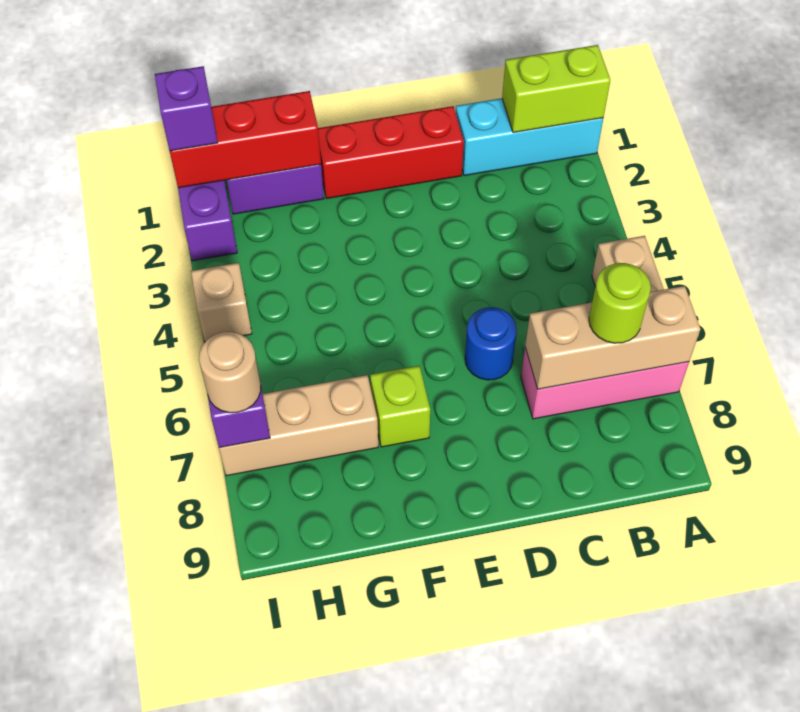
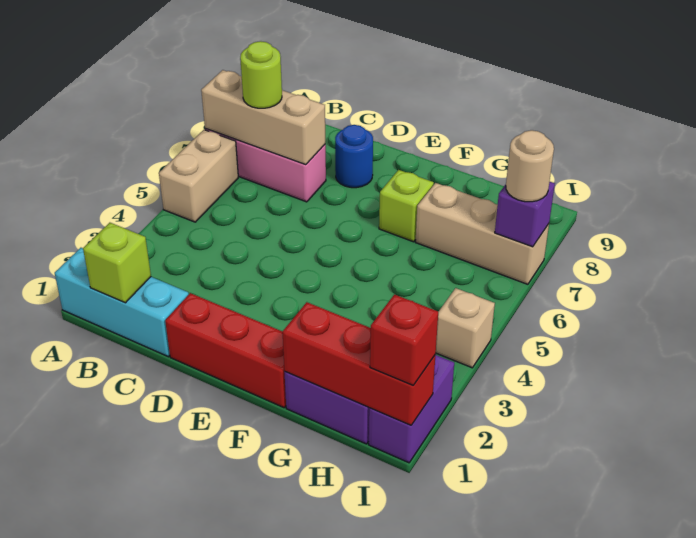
lime 1x2 brick [502,45,610,133] -> lime 1x1 brick [83,223,151,303]
blue 1x1 round brick [465,307,517,380] -> blue 1x1 round brick moved to [335,125,373,188]
purple 1x1 brick [155,66,218,151] -> red 1x1 brick [370,295,438,385]

